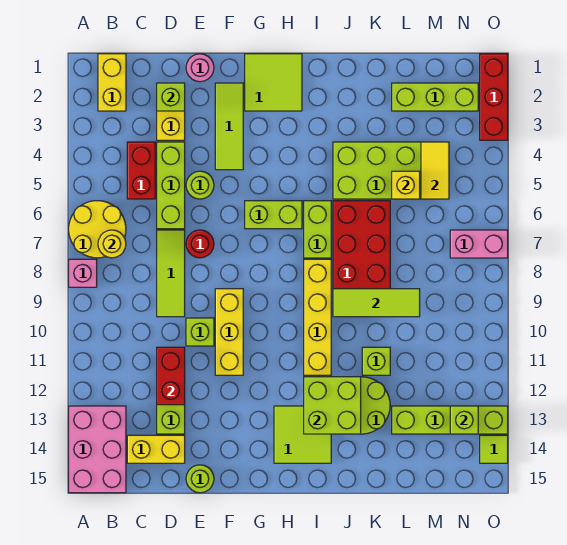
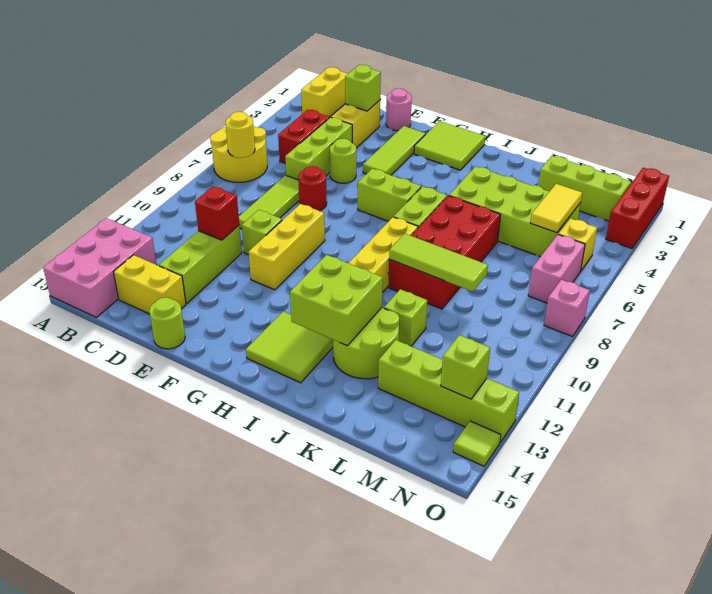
pink 1x1 brick [69,259,97,287] -> pink 1x1 brick moved to [544,279,590,336]
red 1x2 brick [157,347,185,405] -> red 1x1 brick [195,186,239,240]
yellow 1x1 brick [392,171,420,199] -> yellow 1x1 brick moved to [558,218,597,271]
pink 1x2 brick [450,230,508,258] -> pink 1x2 brick turned to [528,235,585,303]

